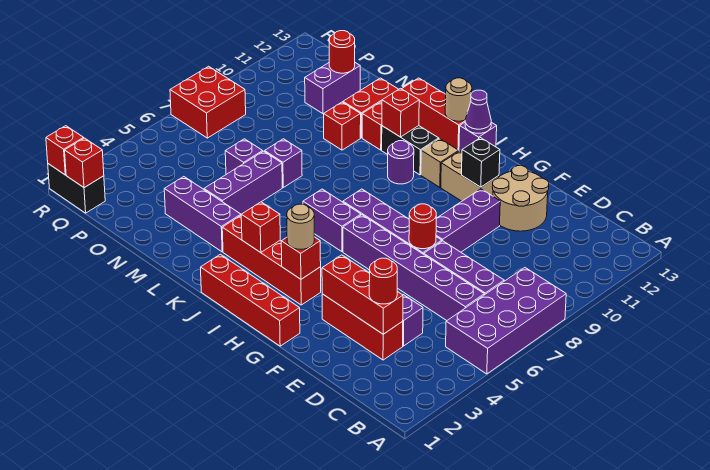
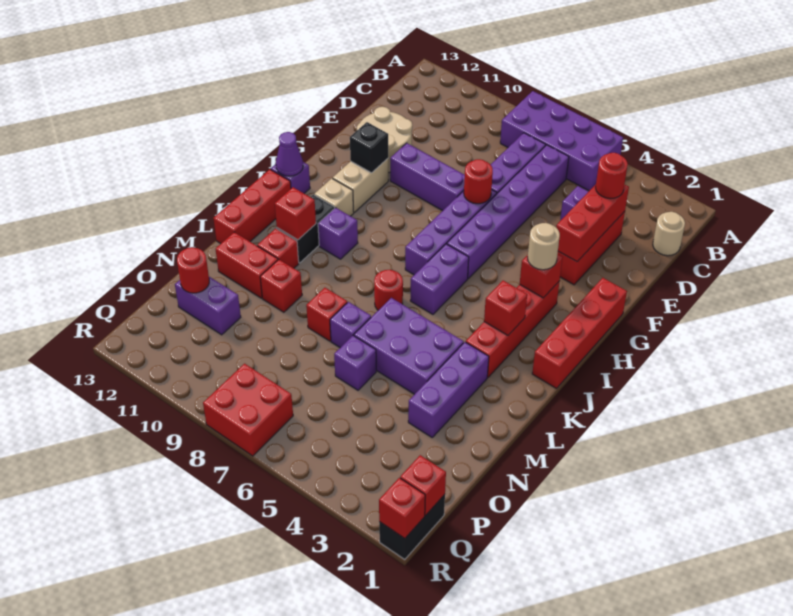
purple 1x1 round brick [388,141,414,184] -> purple 1x1 brick [318,208,358,259]
tan 1x1 round brick [445,78,472,121] -> tan 1x1 round brick moved to [653,212,685,256]
none -> red 1x1 round brick [374,270,403,310]
purple 1x3 brick [204,151,282,214] -> purple 2x3 brick [354,298,464,394]
none -> red 1x1 brick [306,288,347,341]

